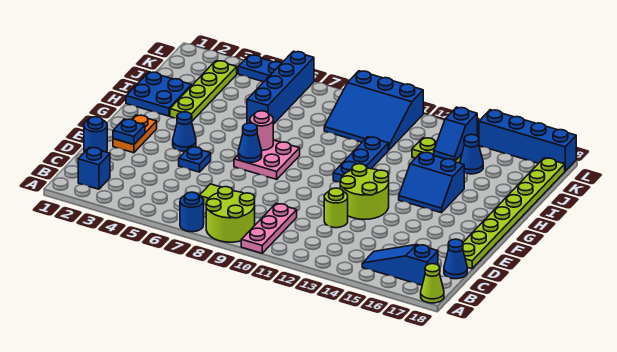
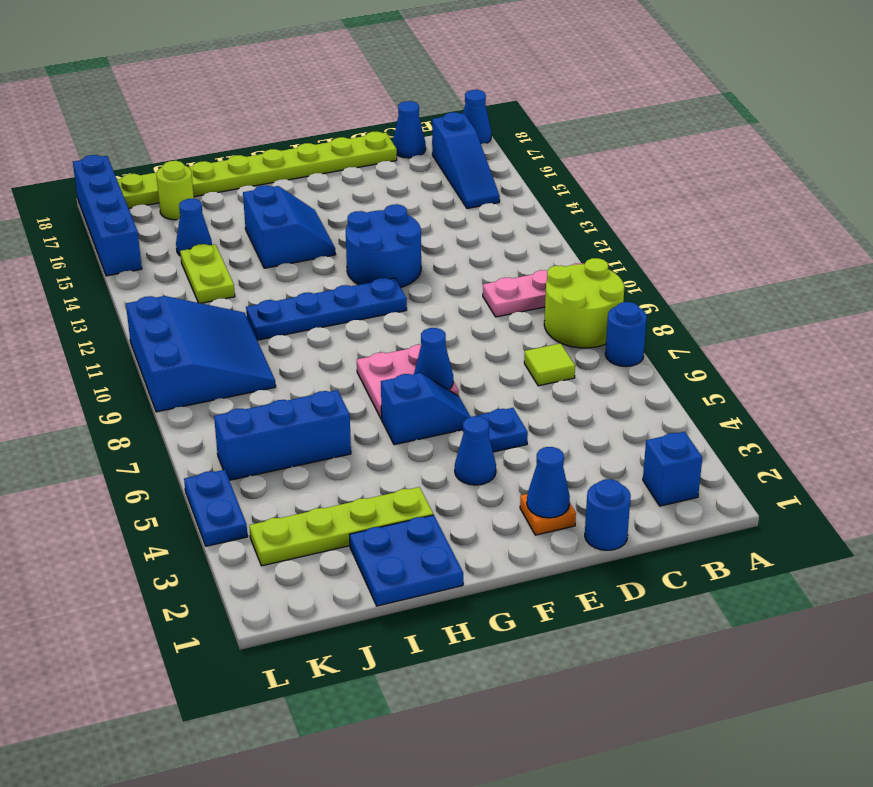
lime 1x1 cone [421,264,444,303] -> blue 1x1 cone [463,90,491,144]
lime 1x1 round brick [324,188,348,228] -> lime 1x1 round brick moved to [156,161,194,220]
orange 1x2 plate [113,115,157,153] -> orange 1x1 plate [520,494,576,535]
blue 1x1 plate [113,119,145,145] -> blue 1x1 cone [527,447,570,518]
lime 2x2 round brick [340,164,389,219] -> blue 2x2 round brick [346,204,421,288]
pink 1x1 round brick [250,111,273,150] -> none
blue 1x3 plate [333,137,388,182] -> blue 1x4 plate [246,278,407,340]
blue 1x4 brick [247,51,314,124] -> blue 1x3 brick [214,390,351,480]
blue 1x2 slope [434,107,477,161] -> blue 1x2 slope moved to [381,373,470,445]

